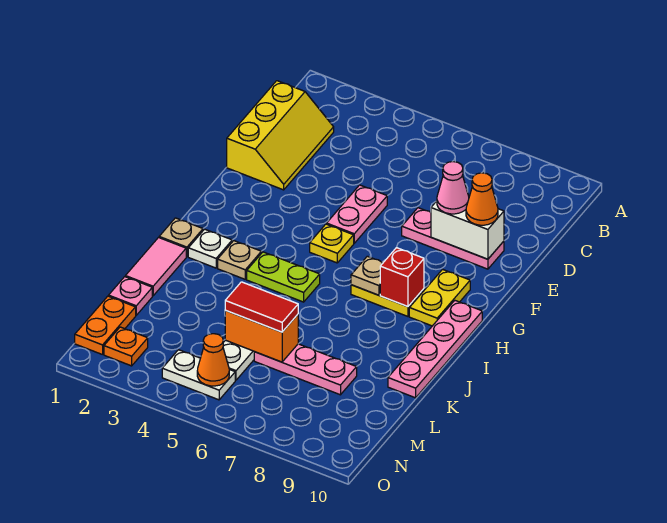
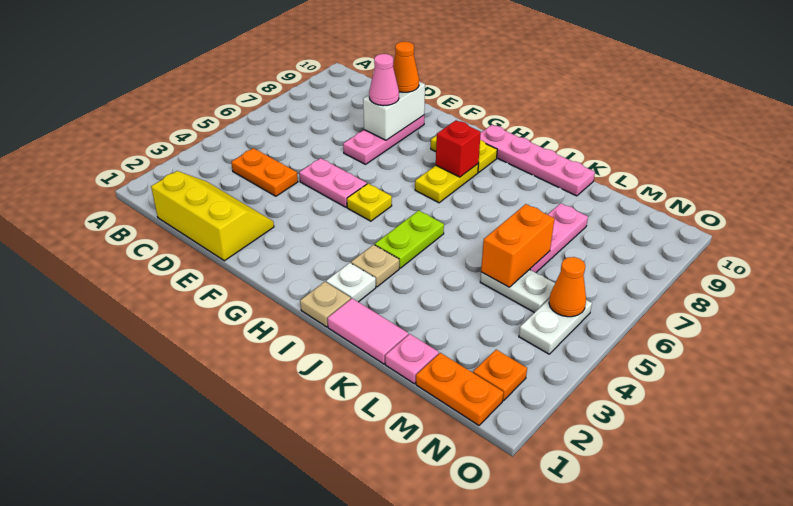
none -> orange 1x2 plate [231,148,298,196]
tan 1x1 plate [351,256,383,295] -> none
red 1x2 tile [225,282,298,332] -> none

